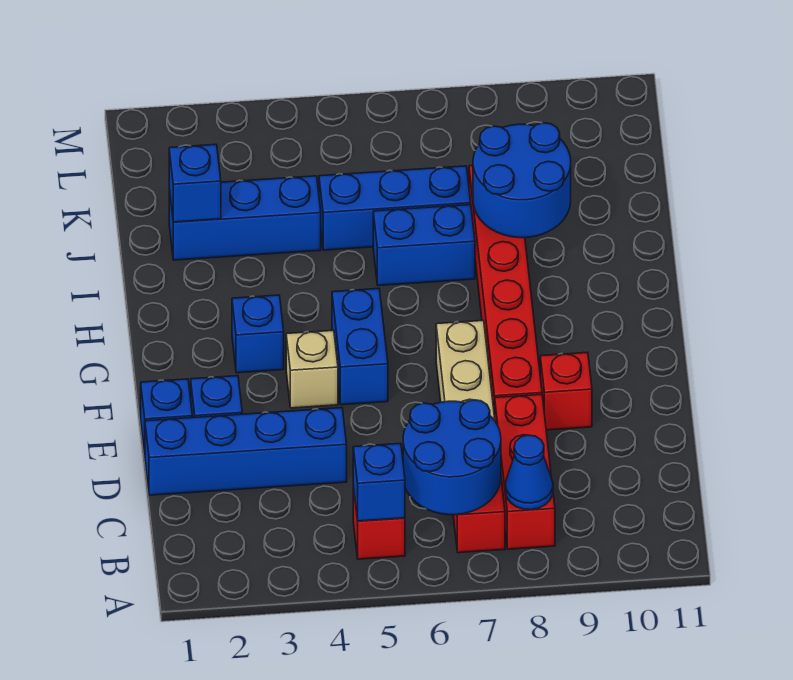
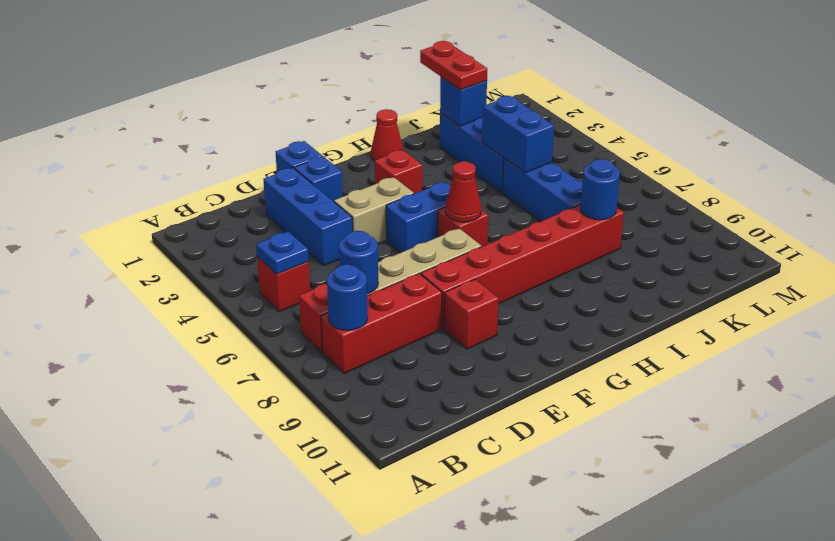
blue 1x1 brick [353,443,405,521] -> blue 1x1 plate [256,231,309,274]
blue 2x2 round brick [403,400,501,515] -> blue 1x1 round brick [339,231,378,294]
blue 1x1 cone [505,435,553,510] -> blue 1x1 round brick [327,265,368,330]
blue 1x4 brick [145,408,347,495] -> blue 1x3 brick [263,168,353,265]
tan 1x1 brick [286,330,338,408] -> tan 1x2 brick [334,177,414,244]
blue 1x1 brick [232,295,284,373] -> red 1x1 brick [375,150,422,194]
none -> red 1x1 brick [438,207,488,247]
none -> red 1x1 cone [445,162,481,222]
none -> red 1x1 cone [371,109,403,161]
blue 1x2 brick [373,205,475,286] -> blue 1x2 brick moved to [482,96,554,173]
blue 2x2 round brick [473,123,571,238] -> blue 1x1 round brick [581,159,620,220]
none -> red 1x2 plate [420,41,487,90]

